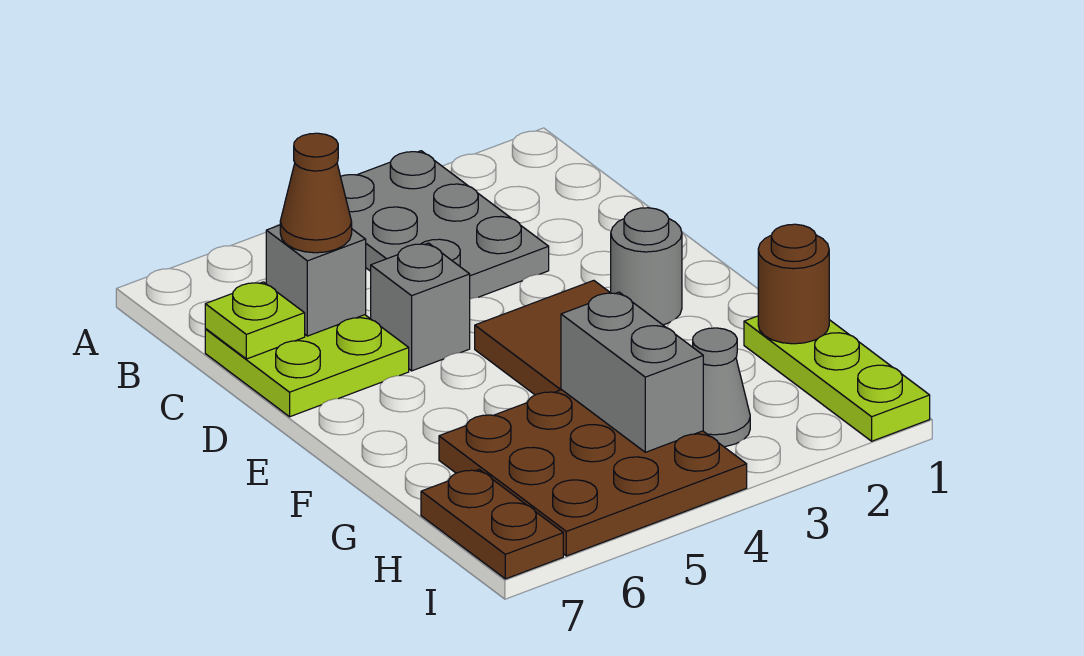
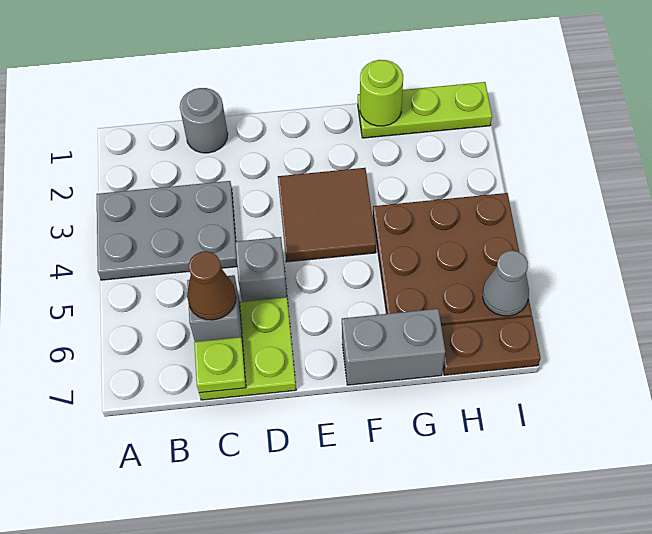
grey 1x1 round brick [611,208,682,325] -> grey 1x1 round brick moved to [180,88,228,153]
brown 1x1 round brick [758,224,829,344] -> lime 1x1 round brick [360,60,403,126]
grey 1x2 brick [561,292,703,452] -> grey 1x2 brick moved to [342,309,445,385]
grey 1x1 cone [693,328,750,447] -> grey 1x1 cone moved to [483,251,529,316]

